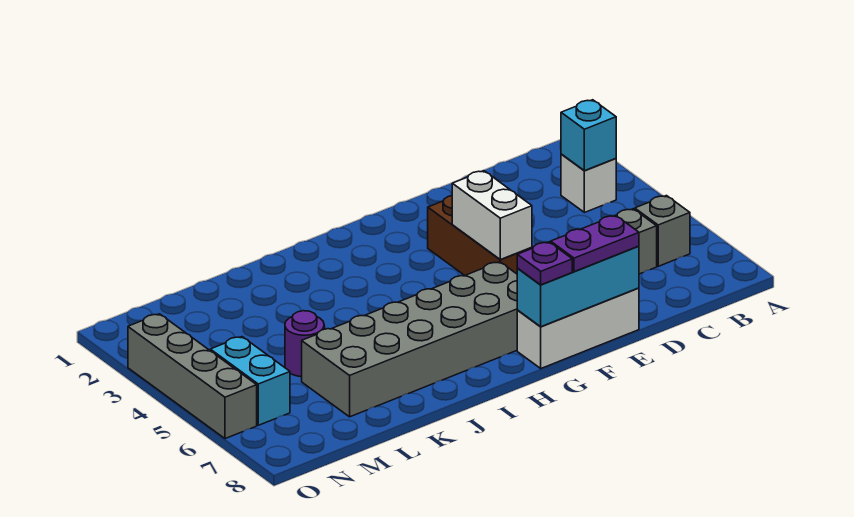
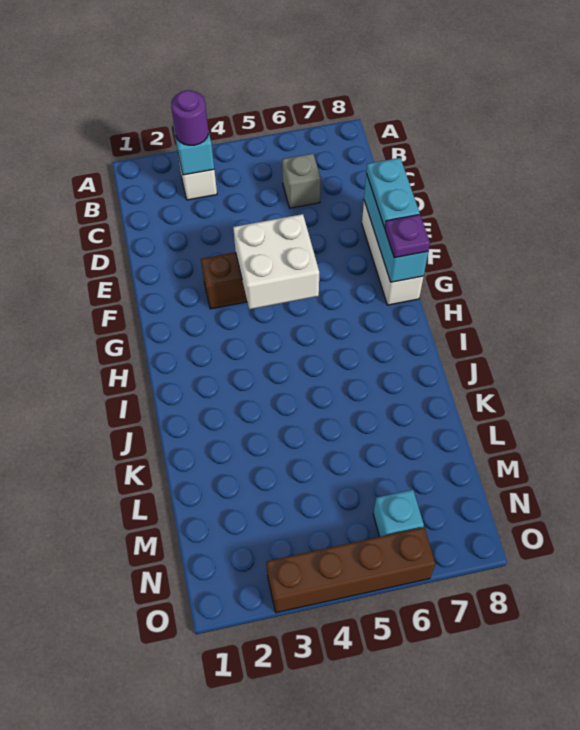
grey 1x1 brick [635,196,690,266] -> none
purple 1x2 plate [551,215,639,272] -> cyan 1x2 plate [366,158,420,228]
white 1x2 brick [452,171,532,260] -> white 2x2 brick [233,214,319,309]
grey 2x6 brick [302,262,517,417] -> none
purple 1x1 round brick [285,311,324,377] -> purple 1x1 round brick moved to [171,90,208,145]
cyan 1x2 brick [210,337,290,425] -> cyan 1x1 brick [373,490,424,537]
grey 1x4 brick [128,314,257,439] -> brown 1x4 brick [266,527,435,613]

